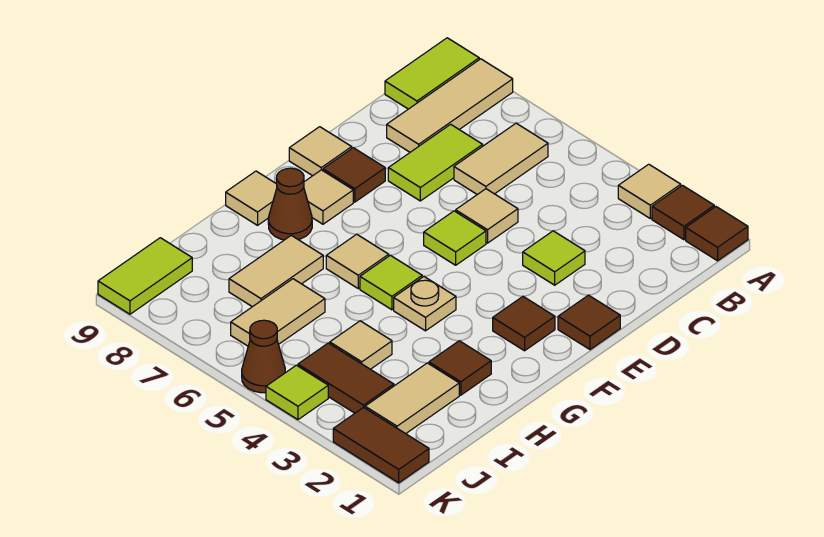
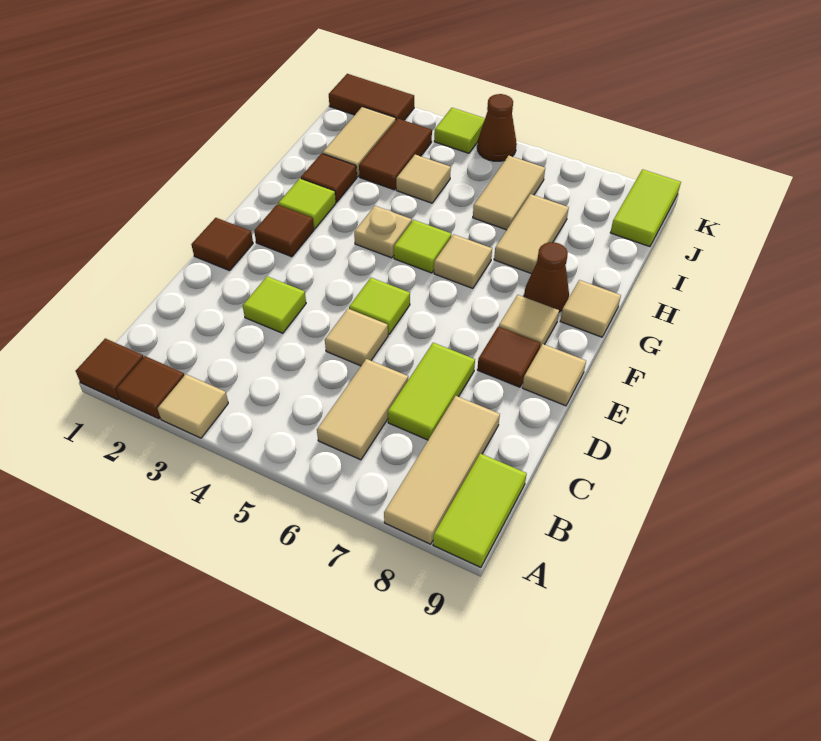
none -> lime 1x1 tile [278,179,336,229]
brown 1x2 tile [298,343,394,413] -> brown 1x2 tile turned to [359,118,432,190]

